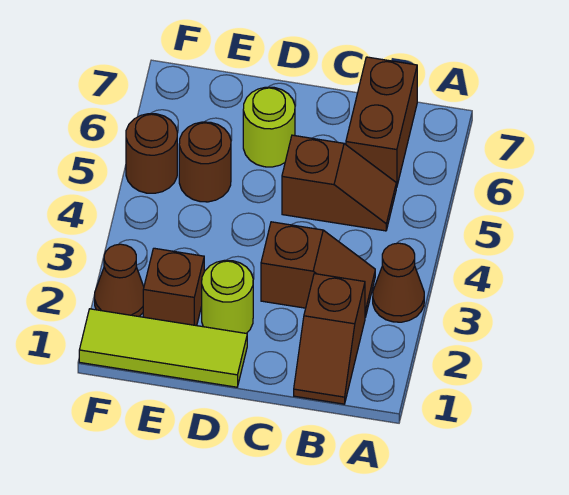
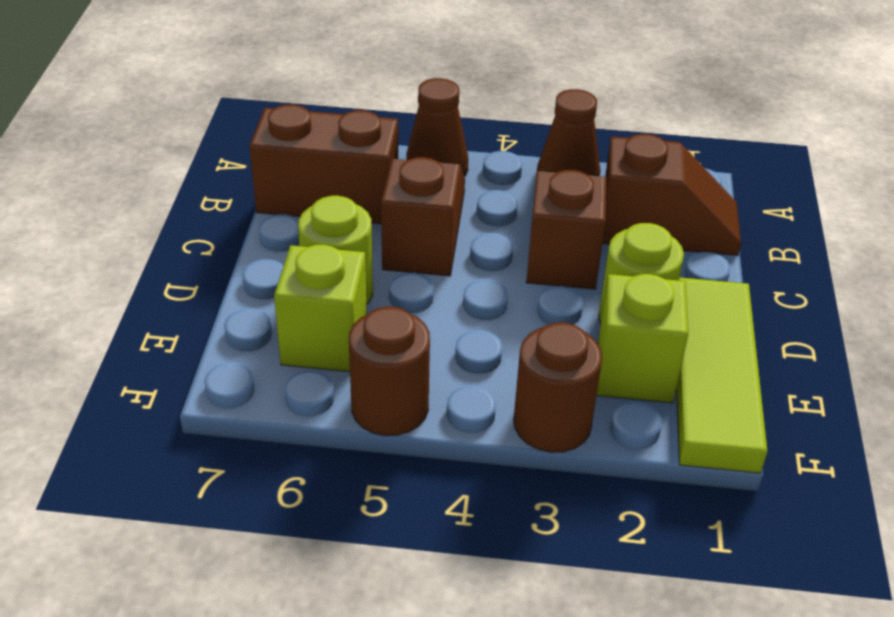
brown 1x1 brick [143,248,204,326] -> lime 1x1 brick [597,274,688,403]
brown 1x1 round brick [179,122,231,202] -> brown 1x1 round brick moved to [514,322,603,452]
none -> lime 1x1 brick [274,245,367,372]
brown 1x1 cone [95,244,144,316] -> brown 1x1 cone moved to [406,78,468,177]

